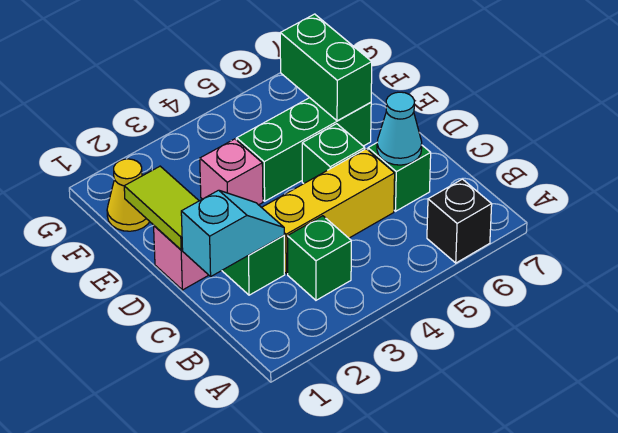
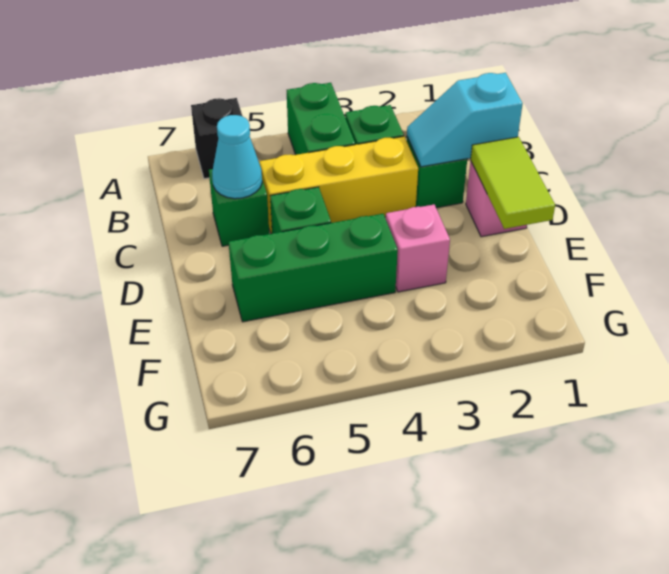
green 1x2 brick [280,14,372,121] -> green 1x2 brick moved to [287,83,355,155]
yellow 1x1 cone [107,159,150,231] -> none

